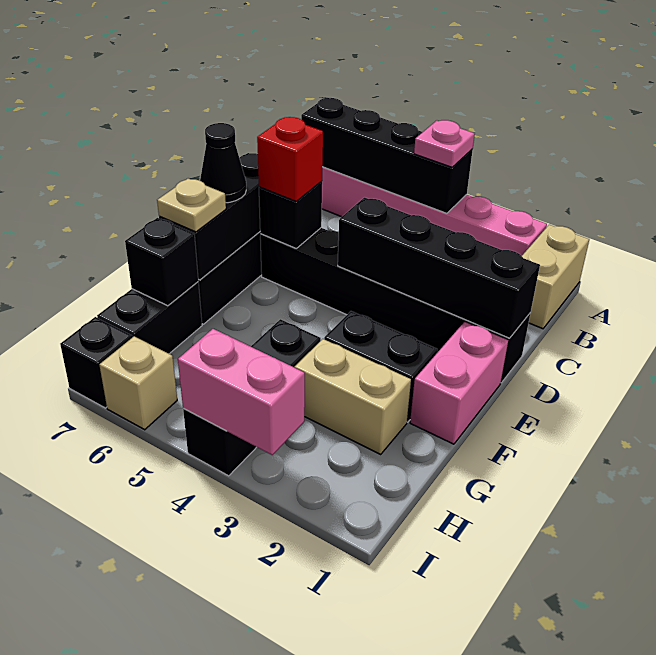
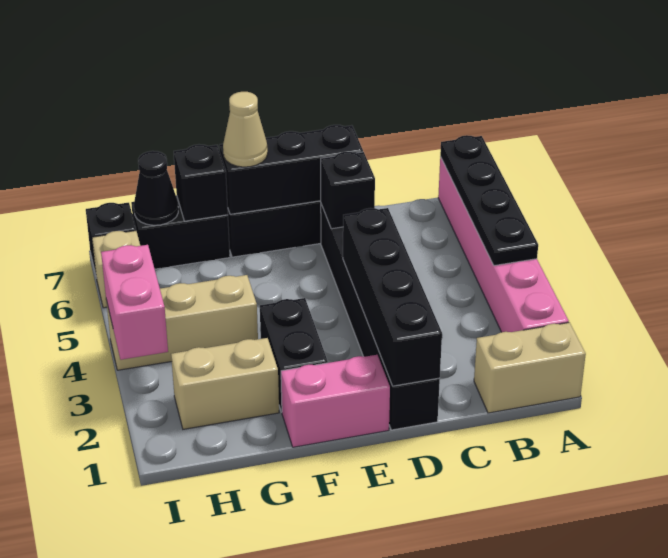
black 1x4 brick [301,98,473,213] -> black 1x4 plate [440,135,538,266]
pink 1x1 plate [414,120,475,167] -> none
red 1x1 brick [257,117,323,201] -> none
black 1x1 cone [200,123,246,203] -> black 1x1 cone moved to [134,151,178,225]
tan 1x1 plate [157,178,226,232] -> tan 1x1 cone [223,92,268,167]
tan 1x2 brick [294,339,411,454] -> tan 1x2 brick turned to [171,338,279,429]
black 1x3 brick [183,319,321,476] -> tan 1x3 brick [106,275,258,370]

